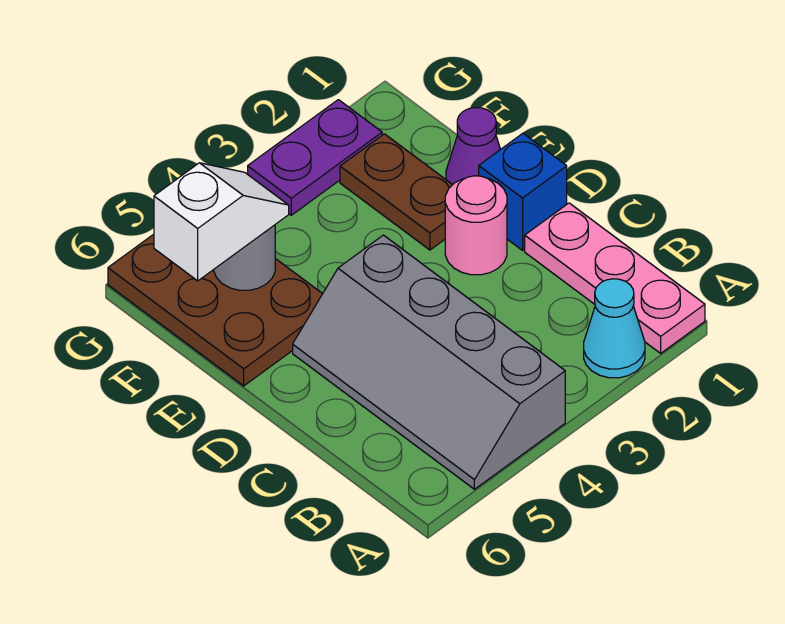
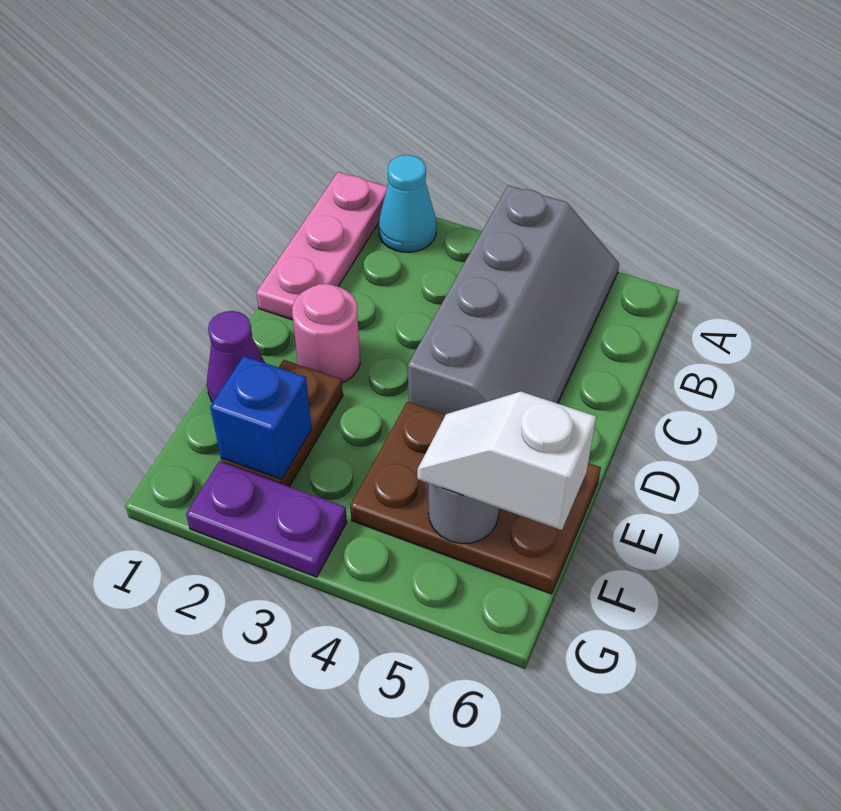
blue 1x1 brick [479,133,567,250] -> blue 1x1 brick moved to [210,356,312,480]
brown 2x3 plate [108,234,322,386] -> brown 2x3 plate turned to [350,402,601,594]

